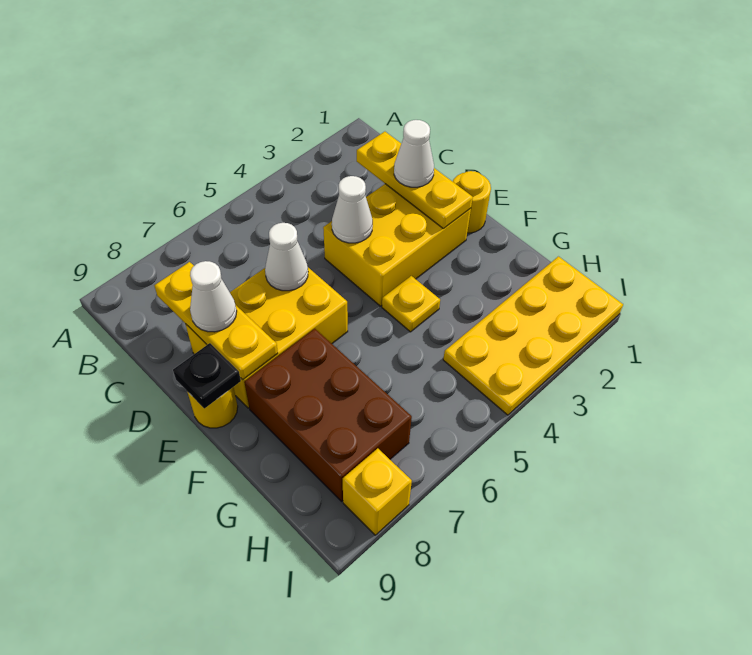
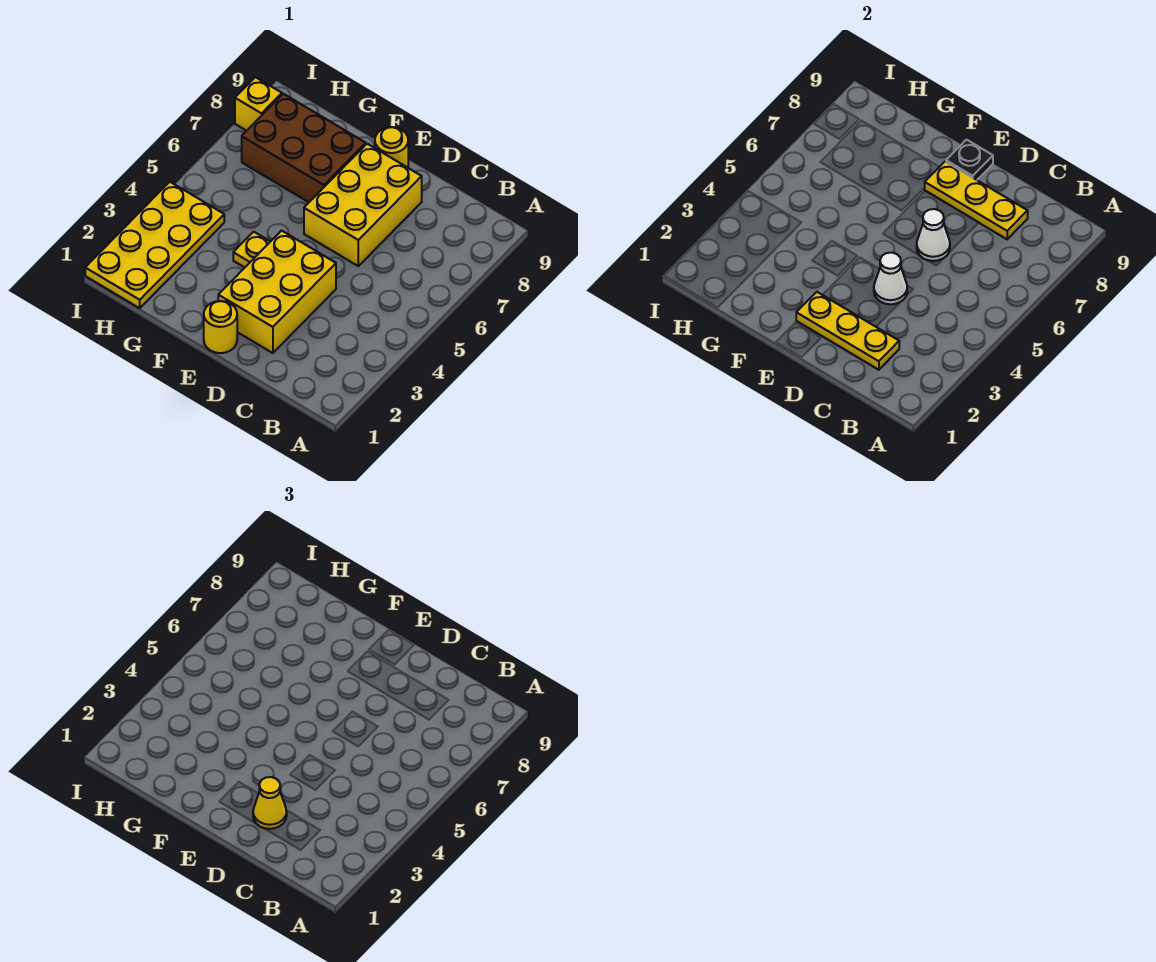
white 1x1 cone [394,120,434,187] -> yellow 1x1 cone [253,777,287,829]
white 1x1 cone [190,261,237,332] -> none

